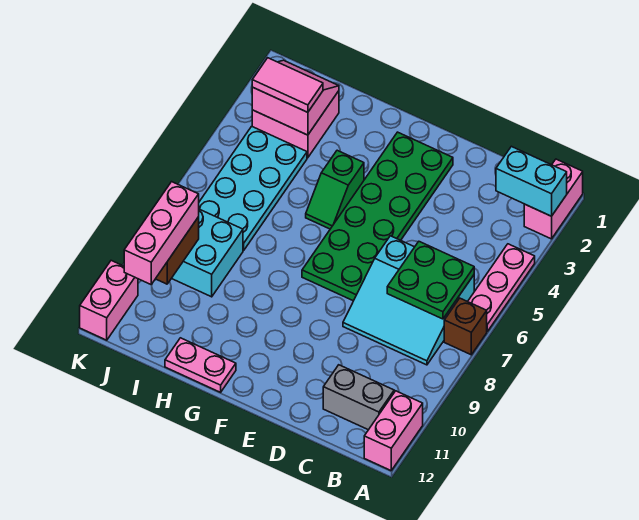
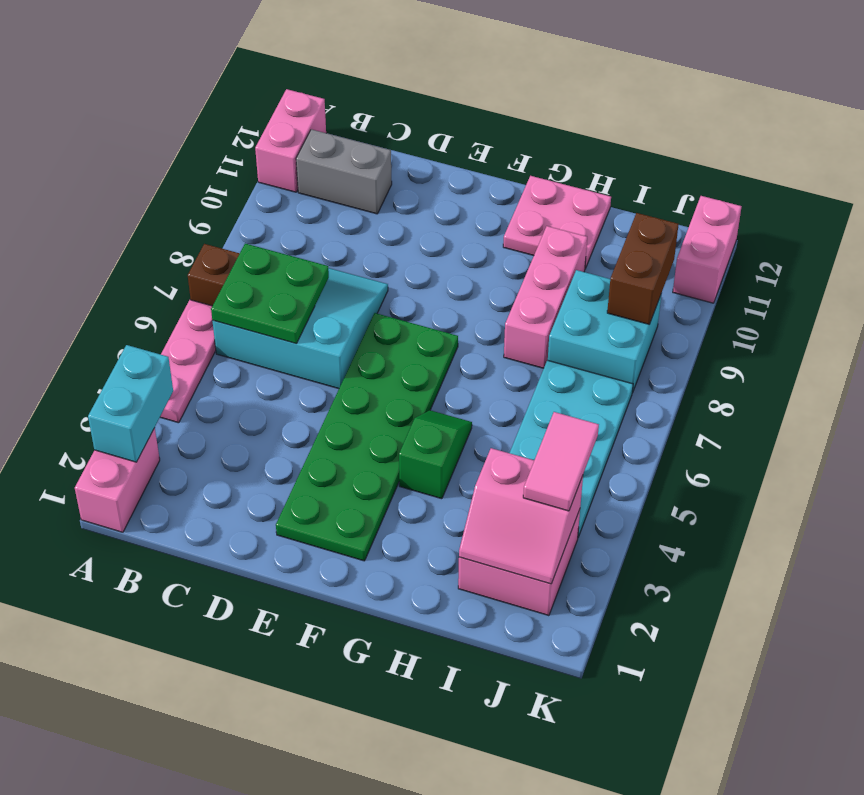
cyan 1x2 brick [496,146,567,216] -> cyan 1x2 brick turned to [88,345,173,462]
pink 1x2 plate [165,338,236,392] -> pink 2x2 plate [503,176,611,269]
pink 1x2 tile [252,58,323,112] -> pink 1x2 tile turned to [523,412,599,511]
pink 1x3 brick [124,182,199,284] -> pink 1x3 brick moved to [504,226,587,368]

